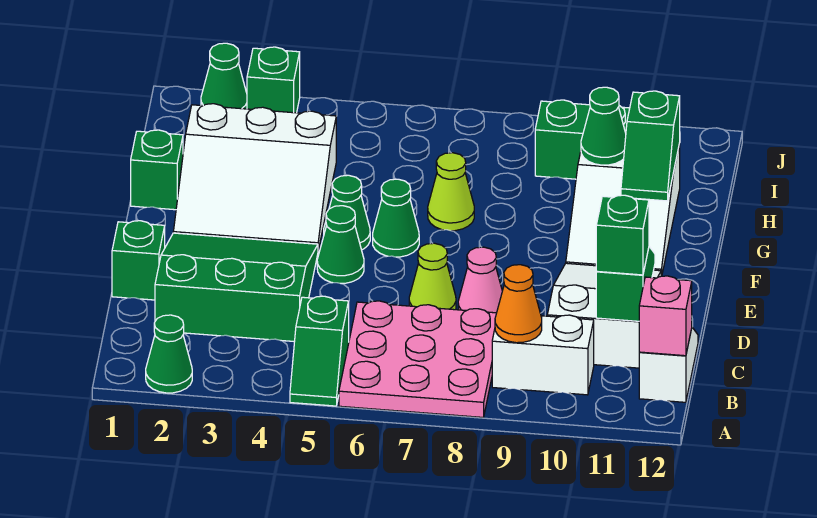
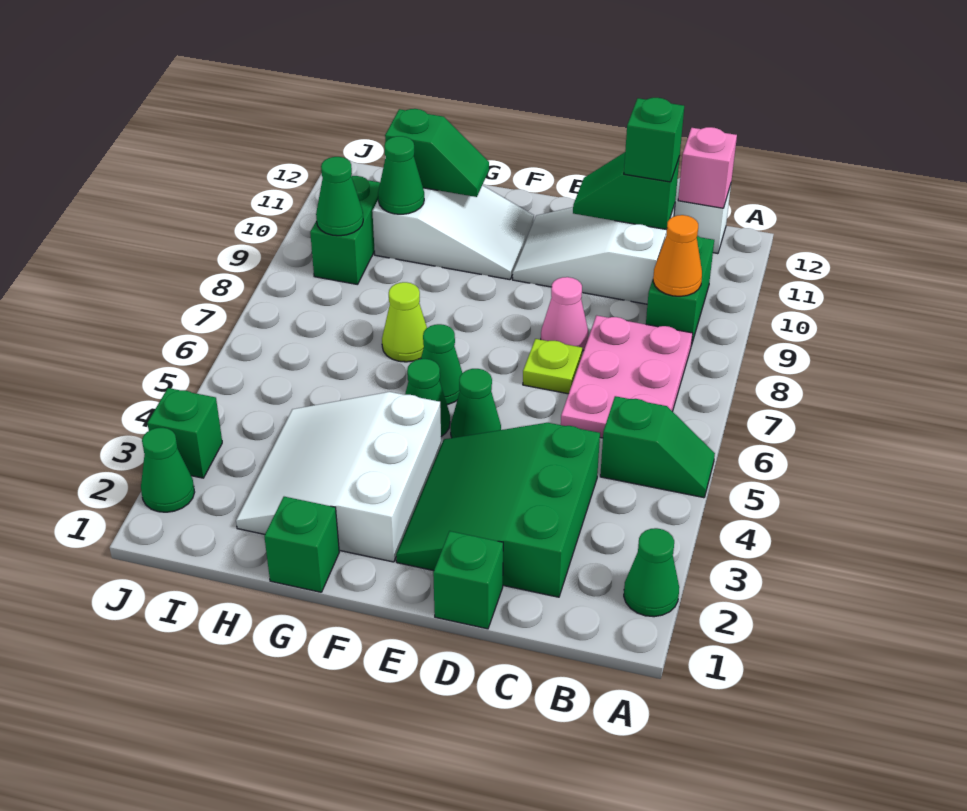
pink 3x3 plate [339,301,496,417] -> pink 2x3 plate [561,315,693,438]
white 1x2 brick [492,315,594,395] -> green 1x2 brick [646,235,714,346]
lime 1x1 cone [409,243,456,310] -> lime 1x1 plate [523,339,582,394]
white 3x3 slope [173,104,336,250] -> white 3x3 slope turned to [236,392,441,562]
none -> green 1x1 cone [316,157,363,236]

